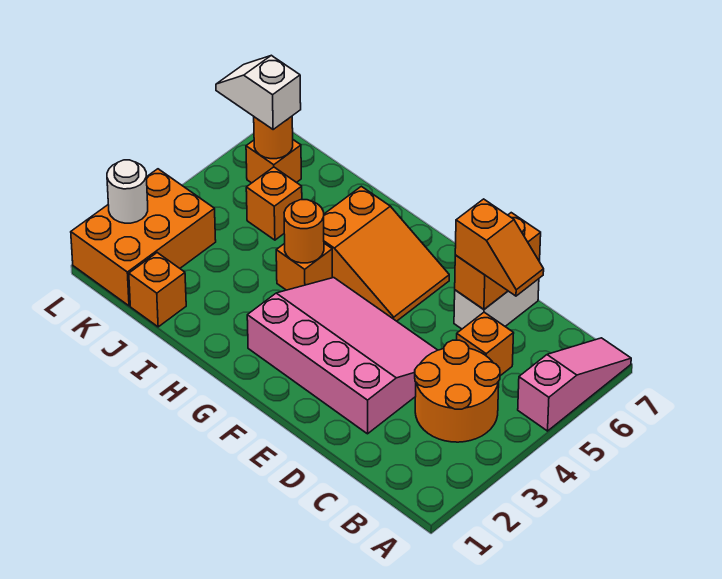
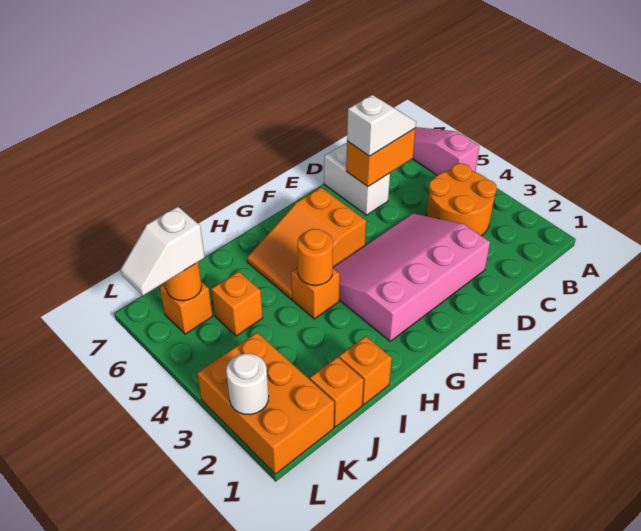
orange 1x1 brick [457,312,514,376] -> orange 1x1 brick moved to [339,336,392,405]
orange 1x2 slope [455,199,544,296] -> white 1x2 slope [347,95,416,156]
orange 1x2 brick [455,213,541,309] -> orange 1x2 brick turned to [346,128,416,187]
orange 2x3 slope [324,186,449,321] -> orange 2x3 slope turned to [247,187,366,299]

